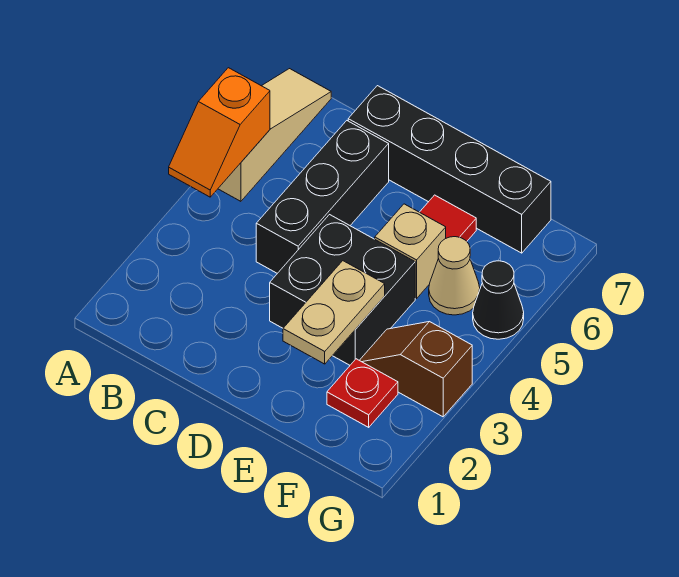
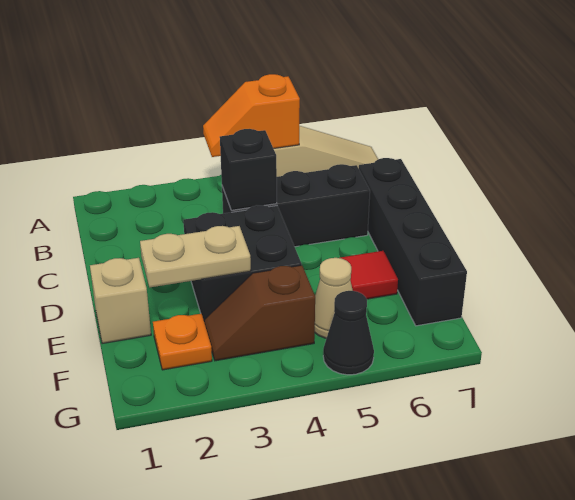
none -> black 1x1 brick [220,129,277,210]
tan 1x1 brick [375,204,446,299] -> tan 1x1 brick moved to [90,258,151,344]
red 1x1 plate [327,359,398,427] -> orange 1x1 plate [153,314,212,370]
brown 1x2 slope [360,322,472,417] -> brown 1x2 slope turned to [205,265,315,361]

